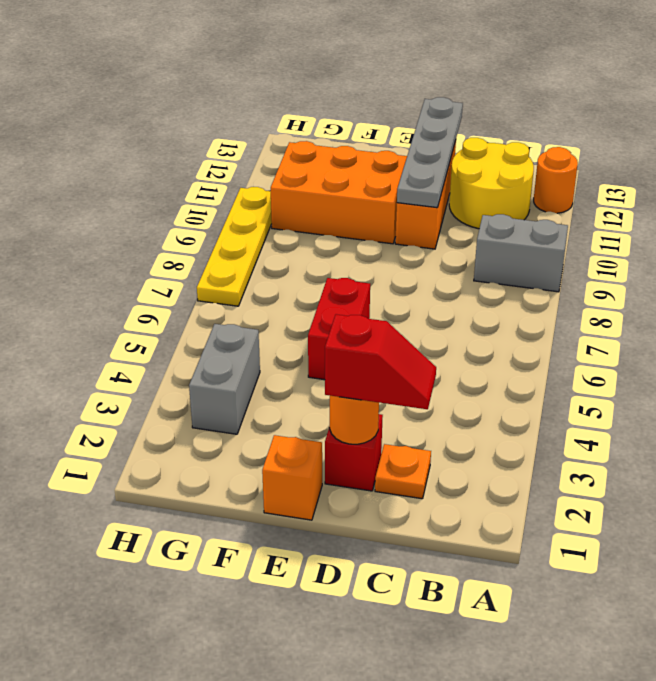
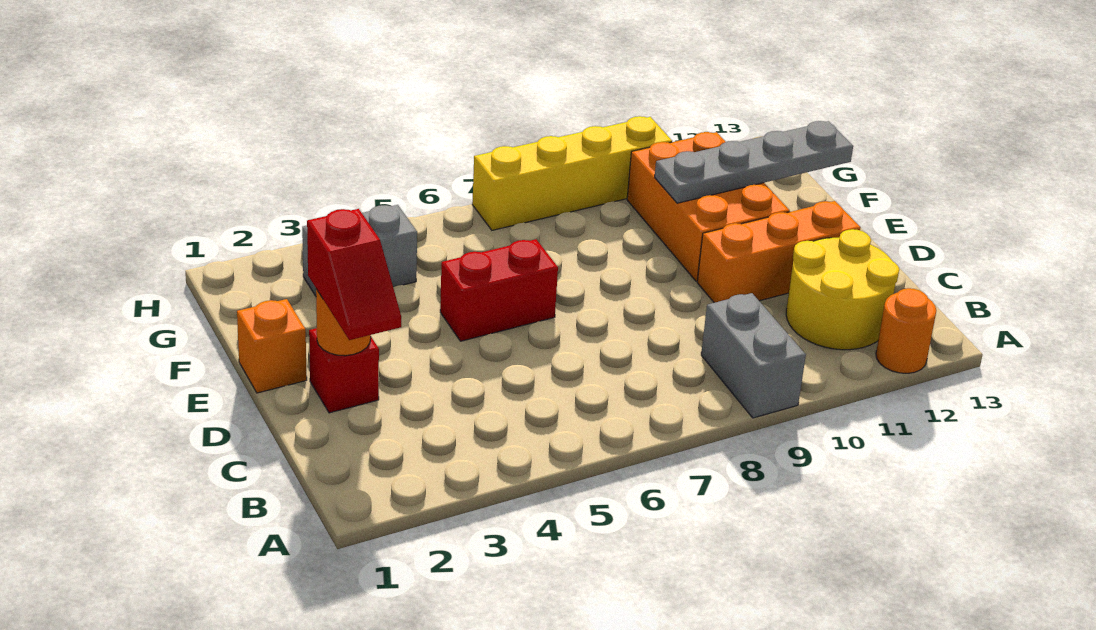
orange 1x1 plate [375,444,431,499] -> none
grey 1x4 plate [397,97,463,208] -> grey 1x4 plate moved to [655,121,853,203]
yellow 1x4 plate [197,187,272,306] -> yellow 1x4 brick [472,116,672,230]

